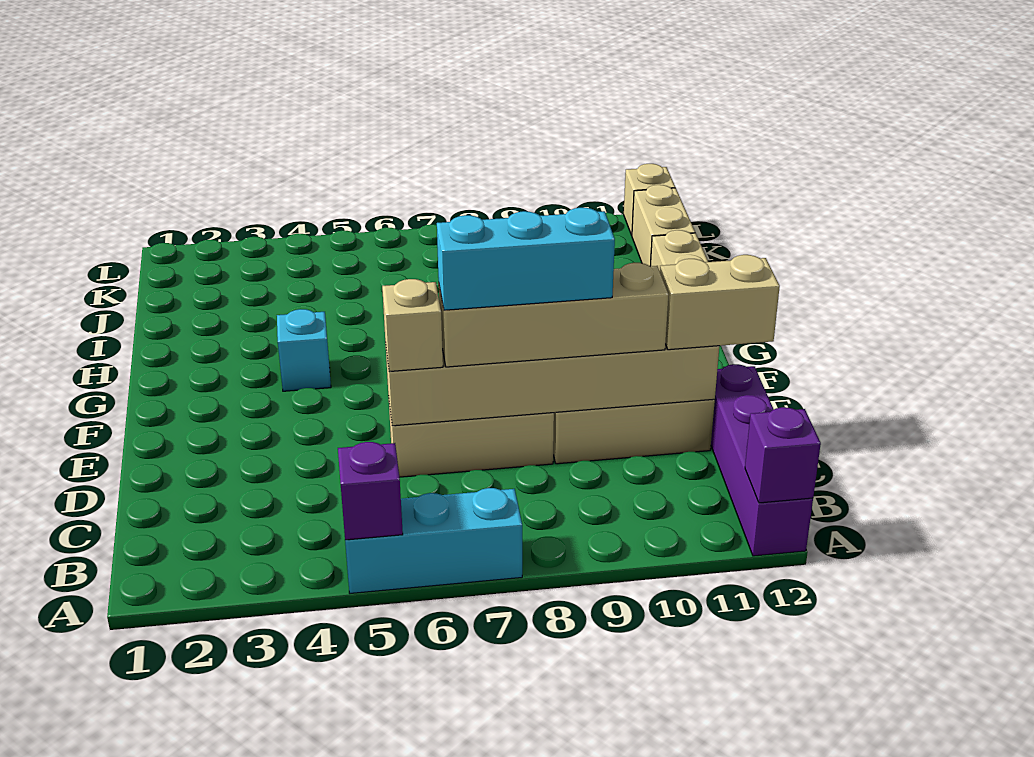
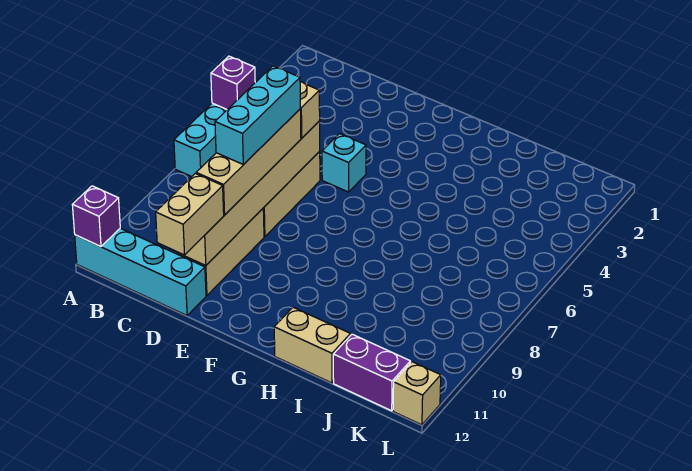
purple 1x4 brick [711,364,813,556] -> cyan 1x4 brick [75,228,206,316]
cyan 1x1 brick [277,309,331,391] -> cyan 1x1 brick moved to [322,134,366,192]
tan 1x2 brick [632,185,695,266] -> purple 1x2 brick [333,334,410,411]

